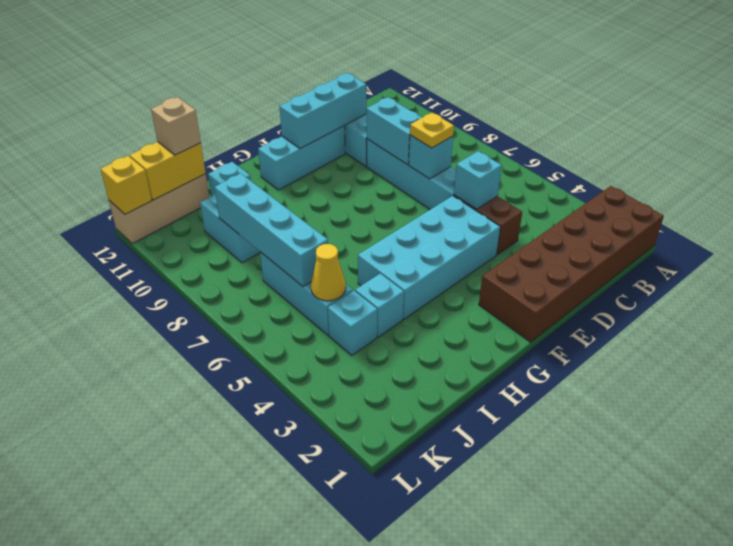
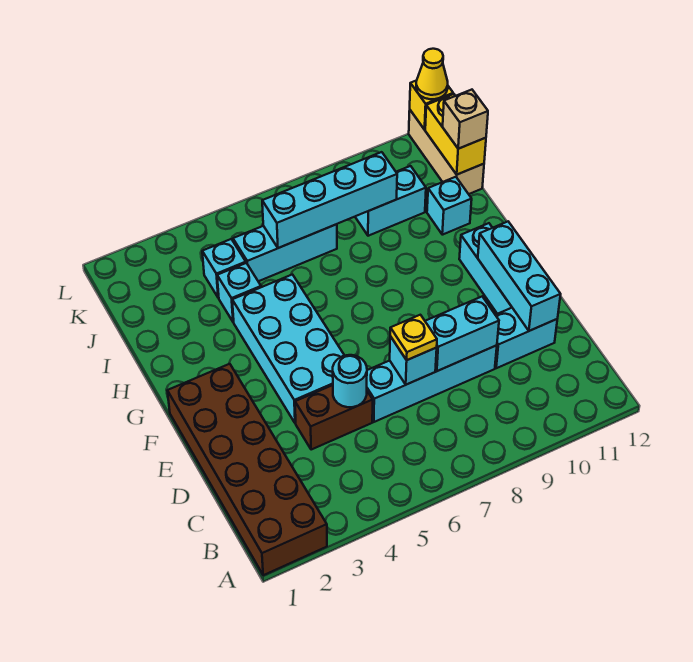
cyan 1x1 brick [454,151,502,209] -> cyan 1x1 round brick [333,355,367,407]
yellow 1x1 cone [311,244,346,301] -> yellow 1x1 cone moved to [416,49,448,99]

